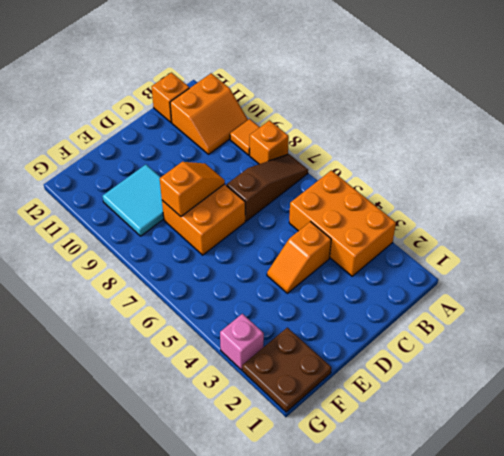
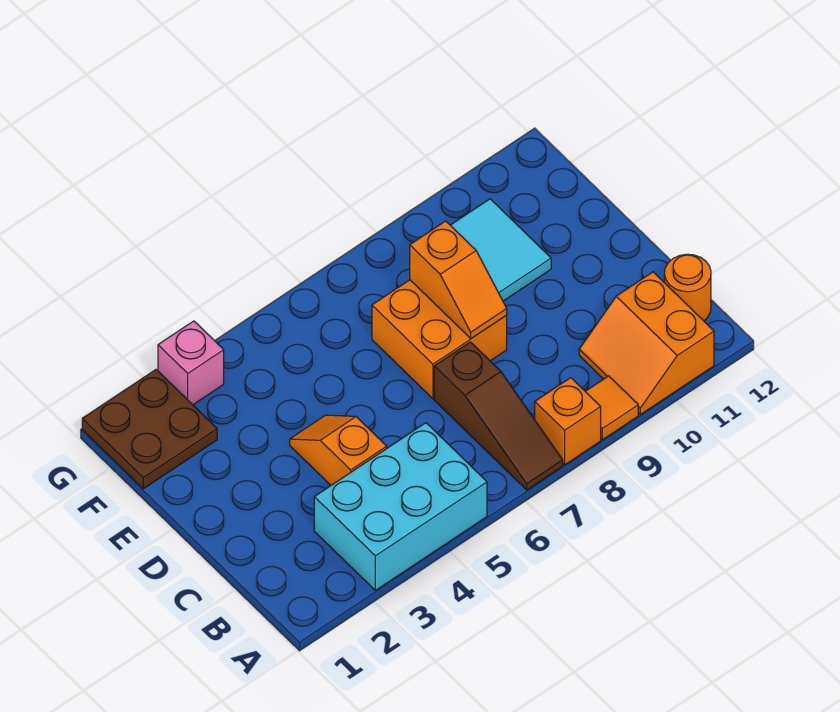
orange 2x3 brick [289,170,396,276] -> cyan 2x3 brick [314,423,487,590]
orange 1x1 brick [152,73,189,122] -> orange 1x1 round brick [664,254,711,321]

